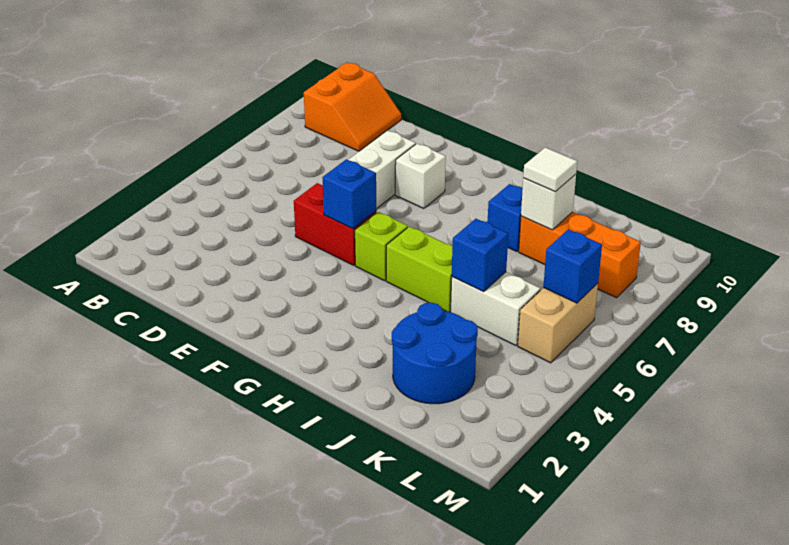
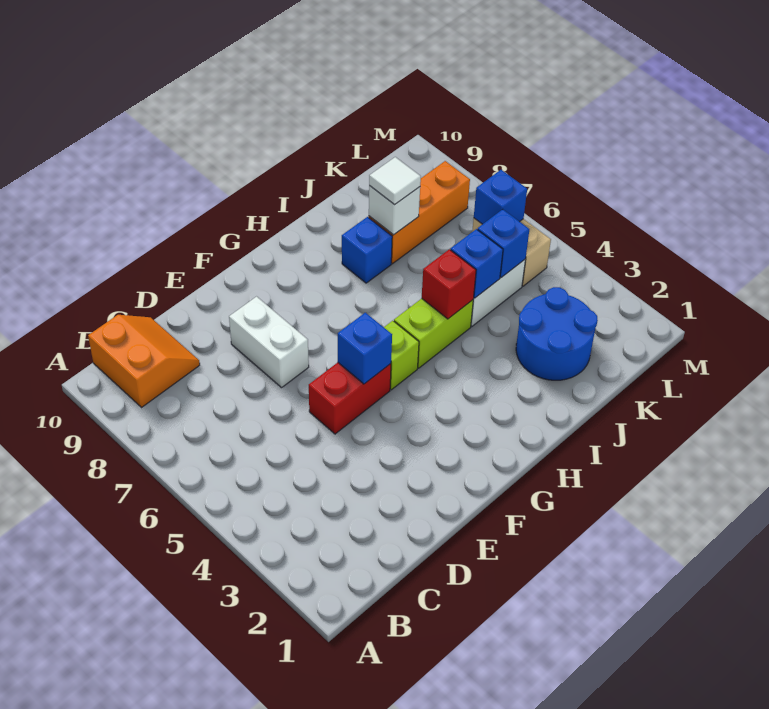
white 1x1 brick [395,144,446,209] -> none
none -> red 1x1 brick [422,249,476,319]
none -> blue 1x1 brick [477,209,529,278]

